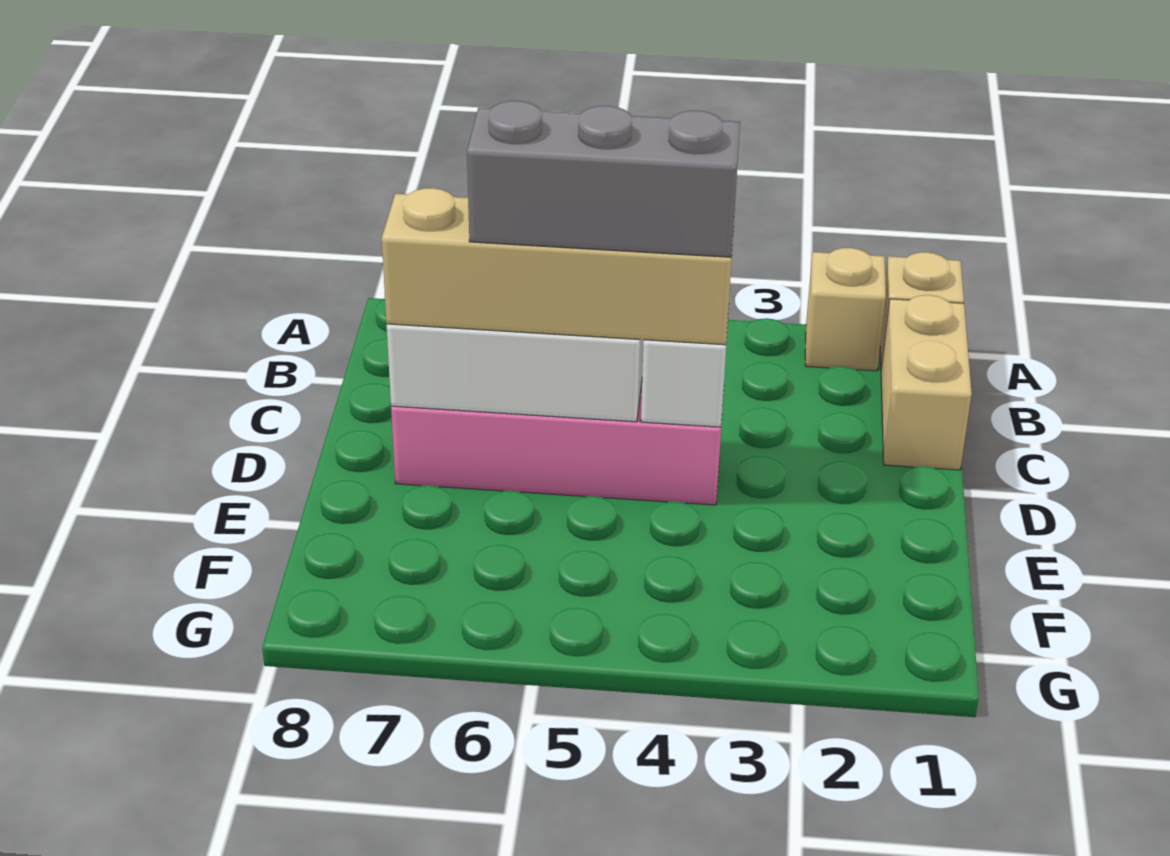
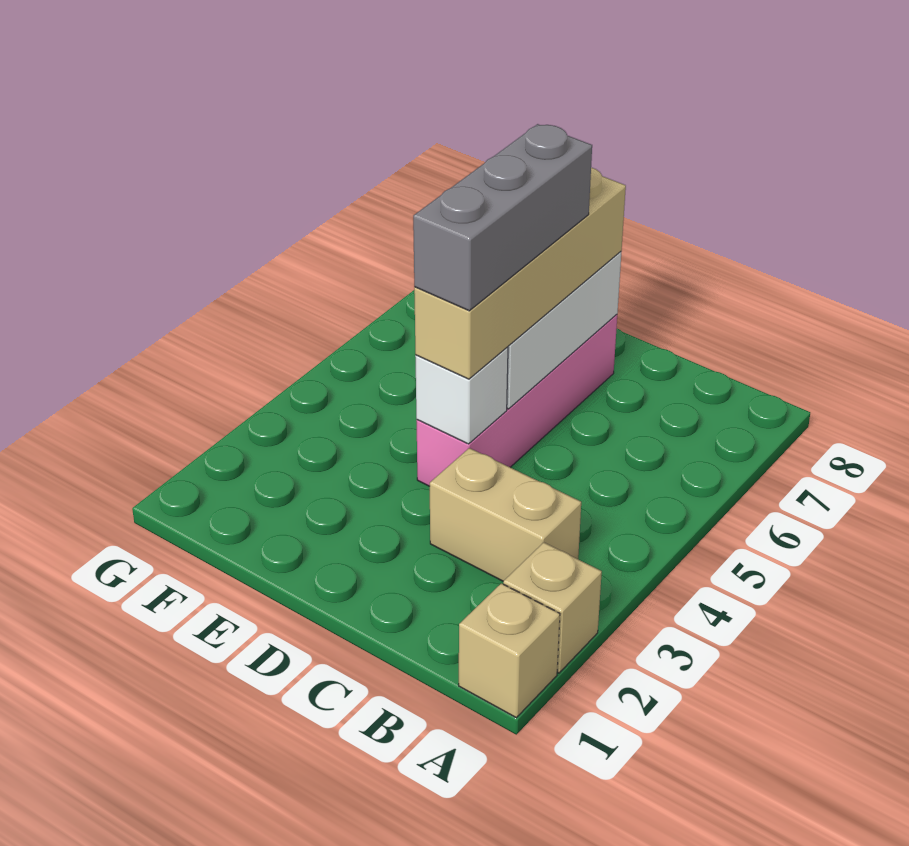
tan 1x2 brick [881,295,972,470] -> tan 1x2 brick moved to [430,448,581,581]

